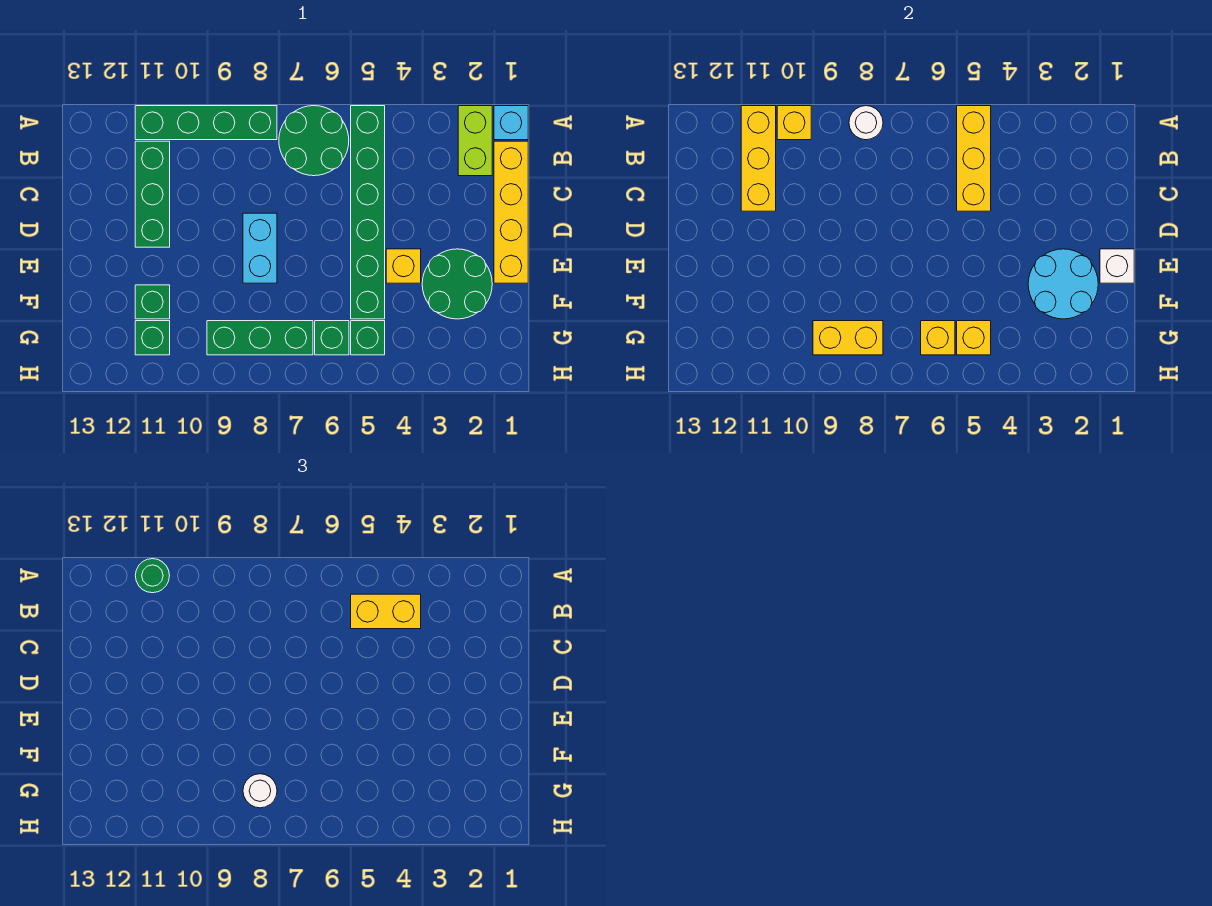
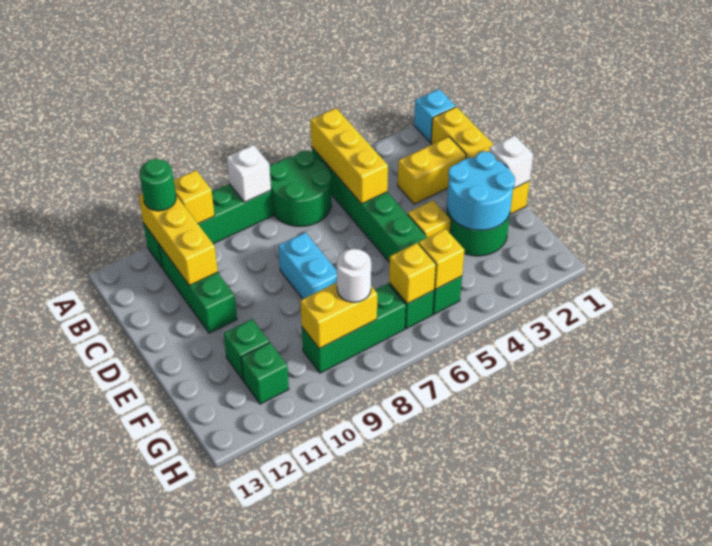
lime 1x2 brick [458,106,492,176] -> none
white 1x1 round brick [849,106,883,140] -> white 1x1 brick [227,145,271,202]
yellow 1x2 brick [351,594,421,629] -> yellow 1x2 brick moved to [398,137,466,204]

